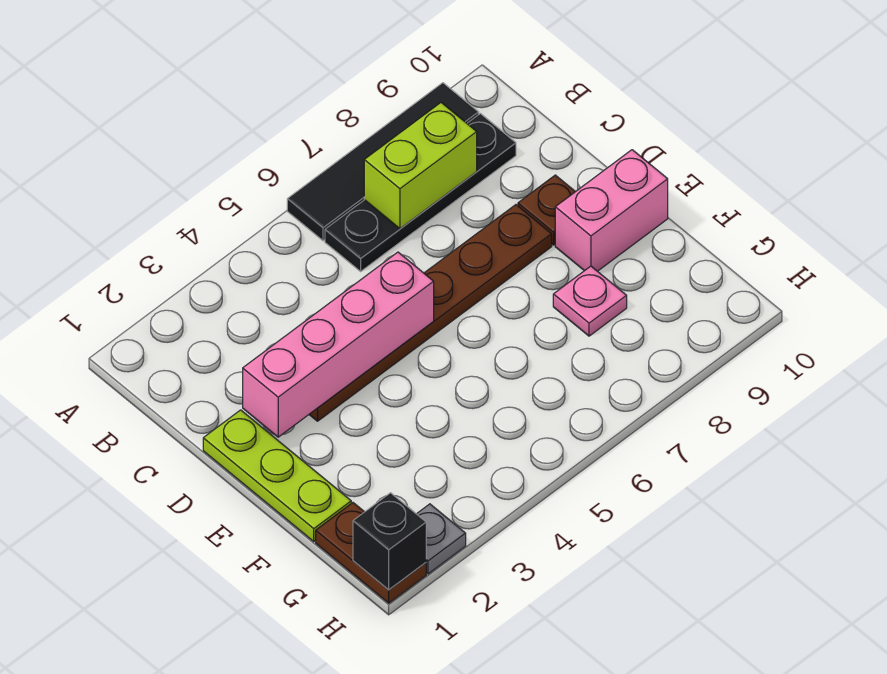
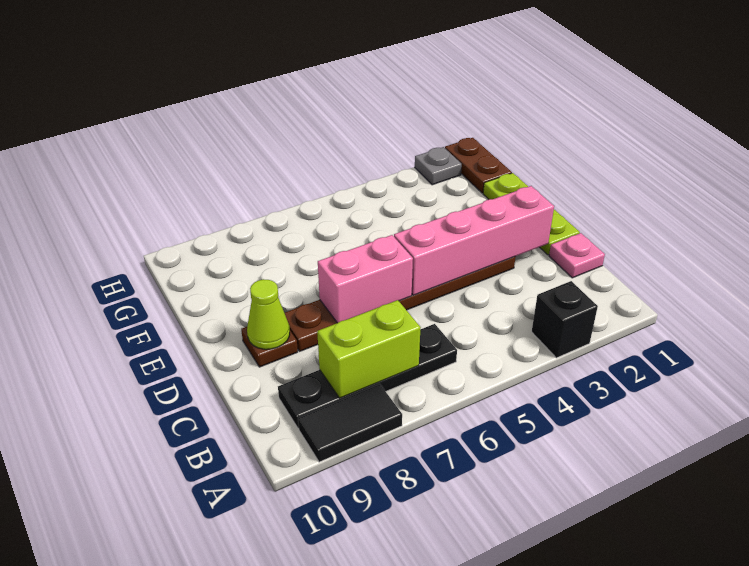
black 1x4 tile [287,83,479,241] -> black 1x2 tile [298,384,402,462]
none -> lime 1x1 cone [247,279,290,349]
pink 1x2 brick [555,150,668,271] -> pink 1x2 brick moved to [318,235,413,323]
pink 1x1 plate [553,266,627,336] -> pink 1x1 plate moved to [549,233,605,278]
black 1x1 brick [353,493,426,590] -> black 1x1 brick moved to [532,281,598,358]

